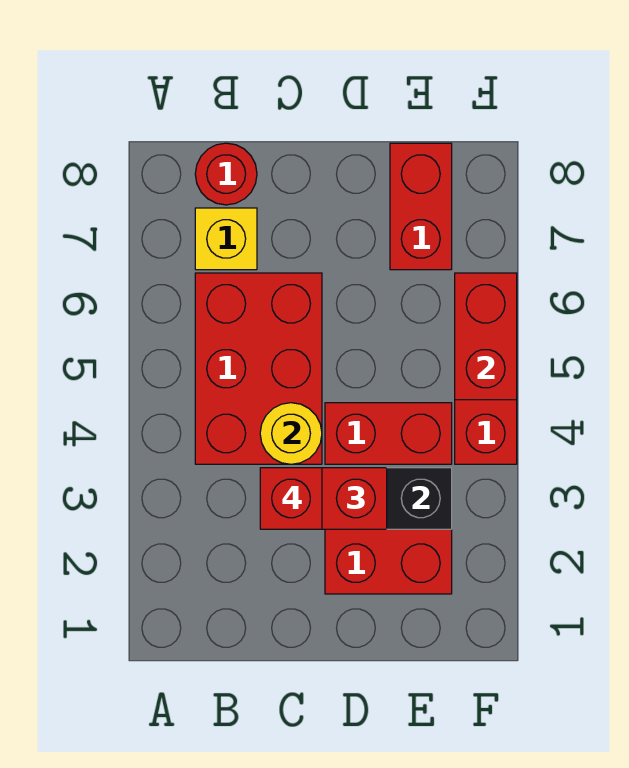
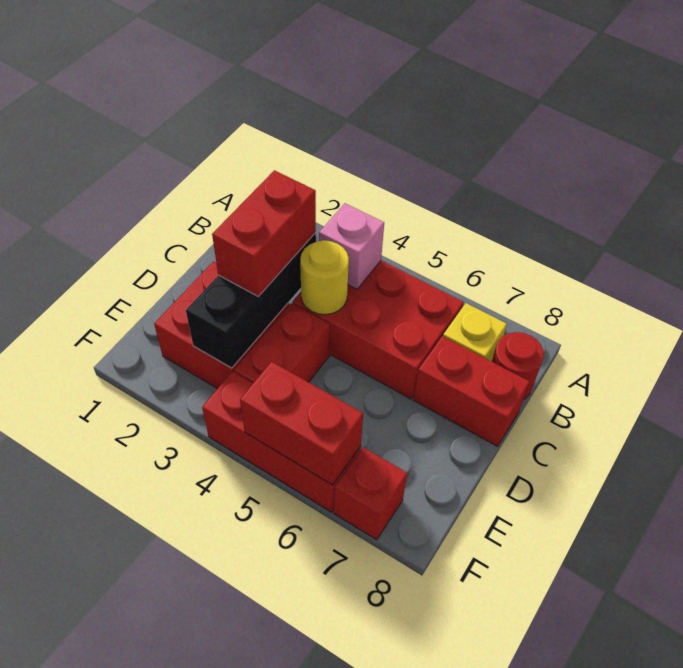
none -> pink 1x1 brick [319,203,384,289]
red 1x1 brick [260,468,322,529] -> red 1x1 brick moved to [334,447,407,540]
red 1x2 brick [390,143,452,270] -> red 1x2 brick moved to [414,336,530,446]

